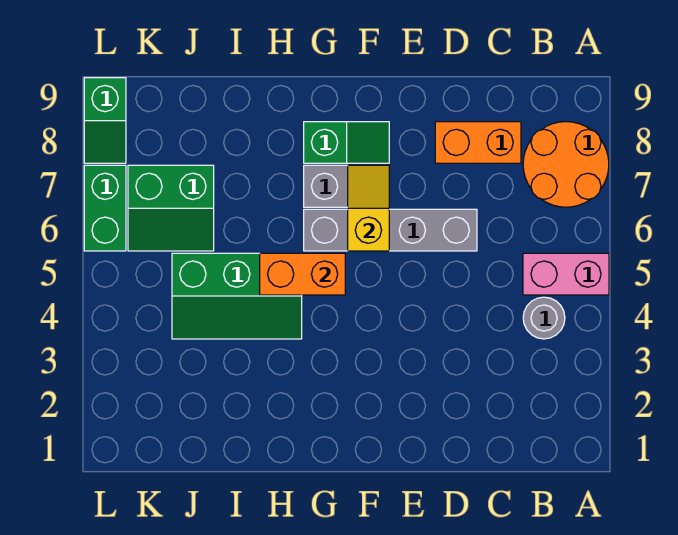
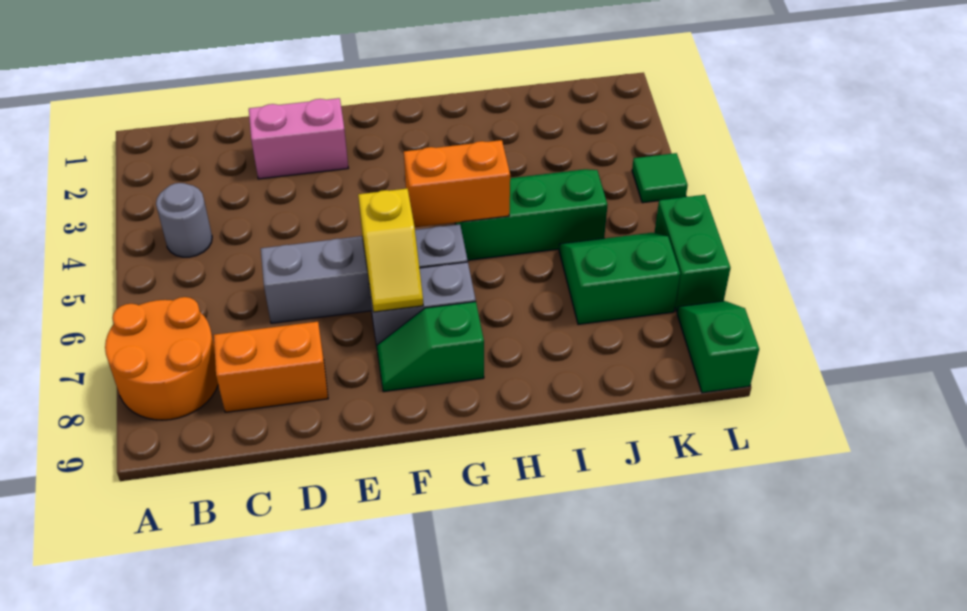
pink 1x2 brick [523,253,609,295] -> pink 1x2 brick moved to [249,98,348,179]
none -> green 1x1 tile [632,153,688,203]

